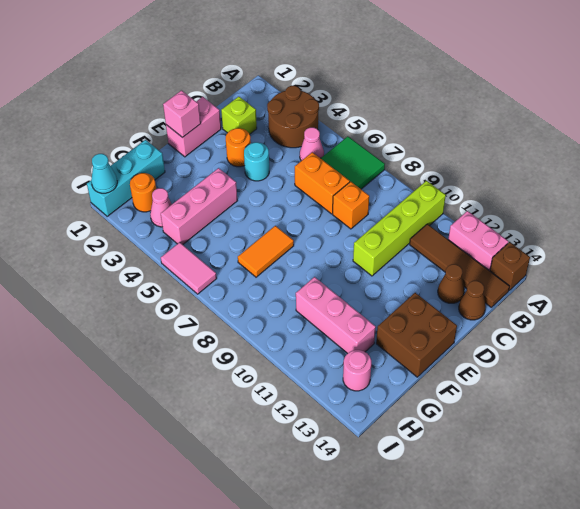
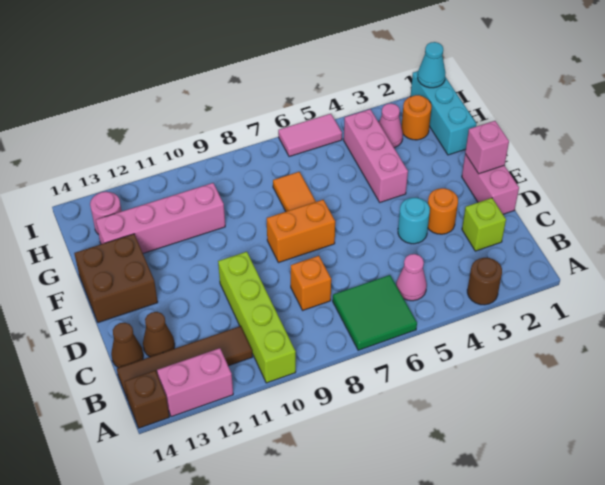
brown 2x2 round brick [267,86,319,148] -> brown 1x1 round brick [467,258,502,305]
orange 1x2 brick [295,152,350,214] -> orange 1x2 brick moved to [267,200,335,263]
pink 1x3 brick [296,277,376,354] -> pink 1x4 brick [96,183,225,253]

